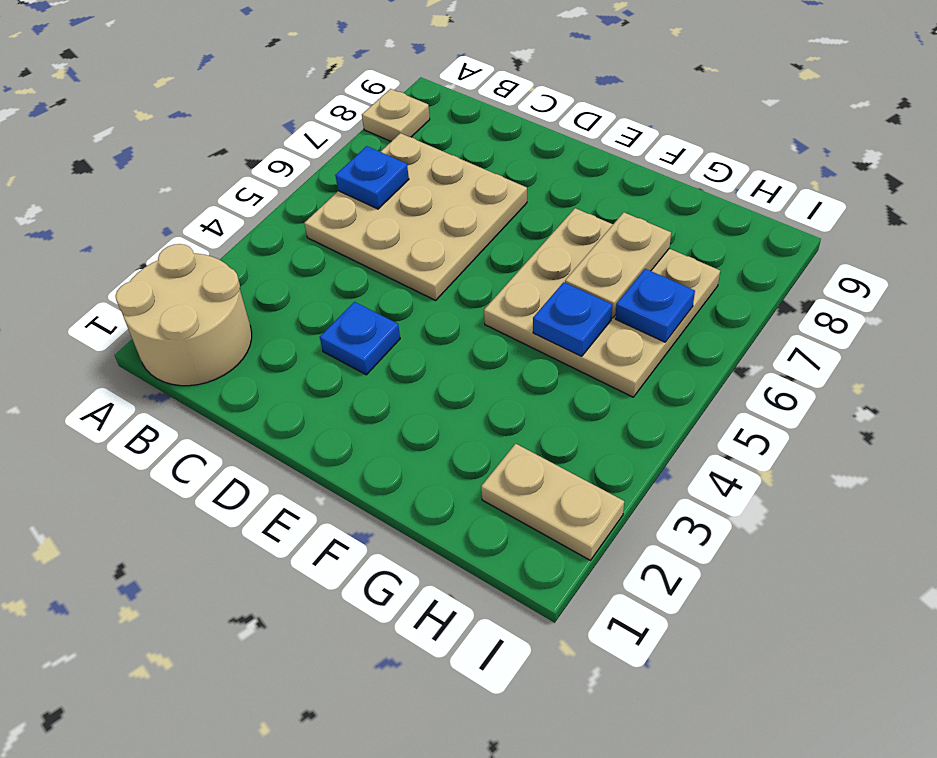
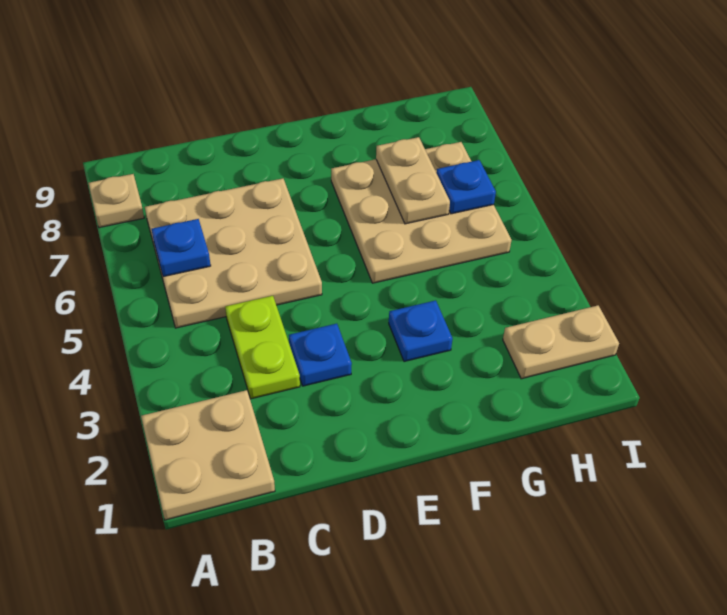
tan 2x2 round brick [116,244,252,386] -> tan 2x2 plate [141,390,275,520]
none -> lime 1x2 plate [225,296,300,399]
blue 1x1 plate [533,282,612,356] -> blue 1x1 plate moved to [389,300,453,362]

